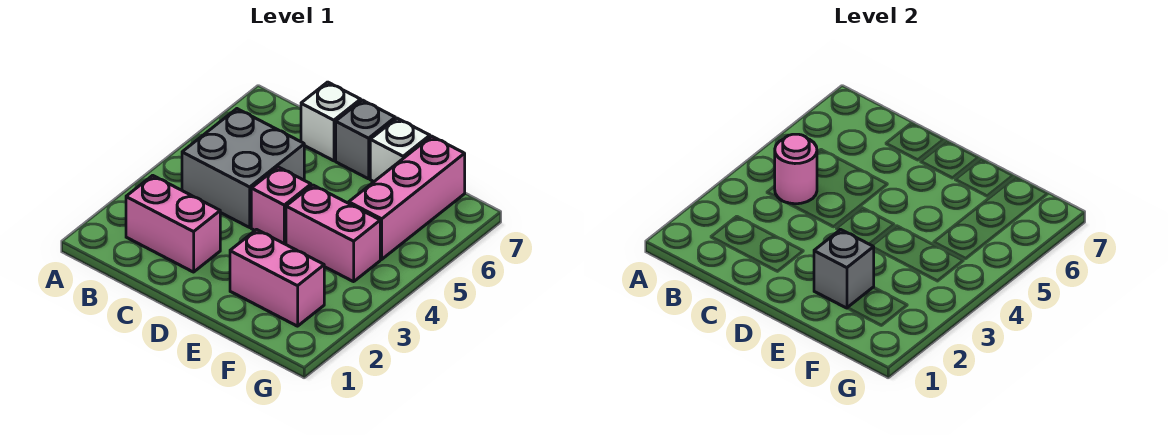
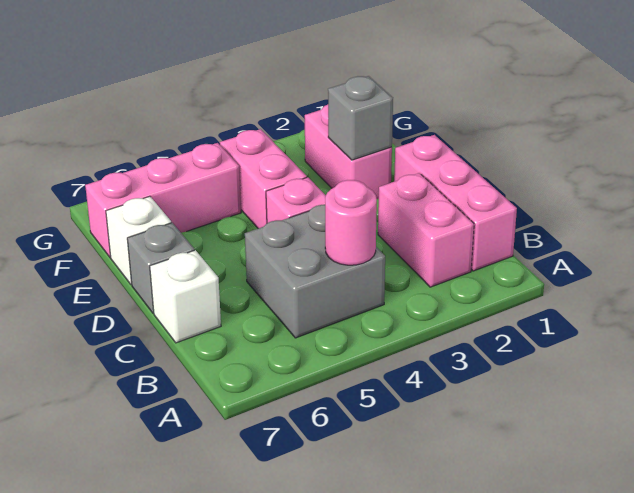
none -> pink 1x3 brick [394,135,517,271]

